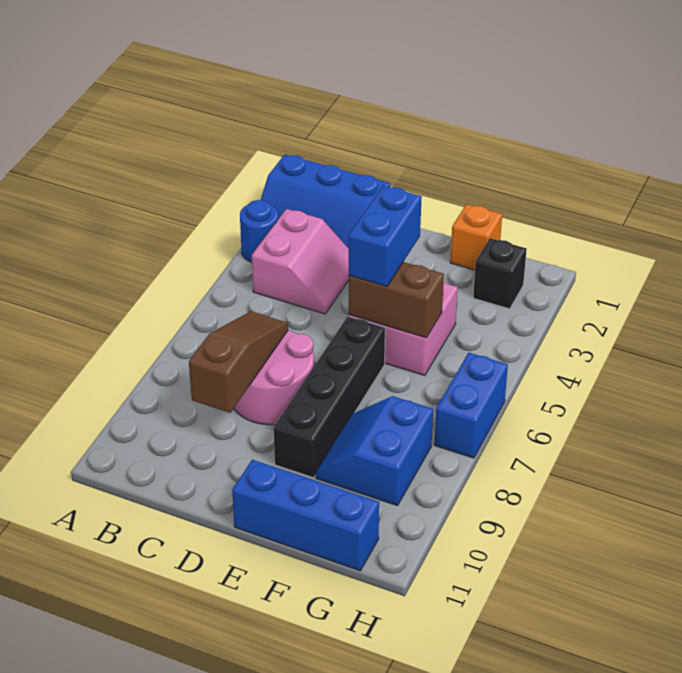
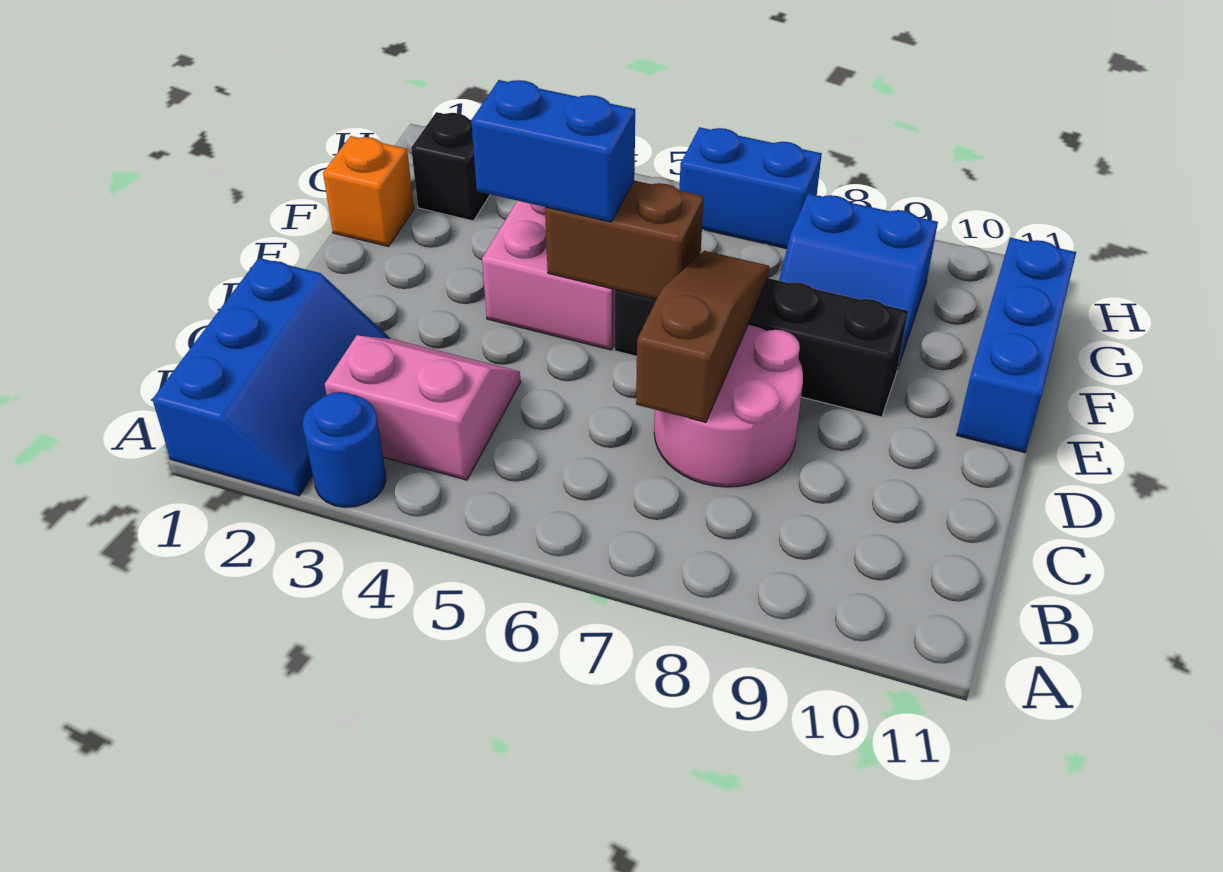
brown 1x3 slope [189,311,288,413] -> brown 1x3 slope turned to [636,251,769,422]
brown 1x2 brick [349,262,444,338] -> brown 1x2 brick turned to [545,181,704,299]

